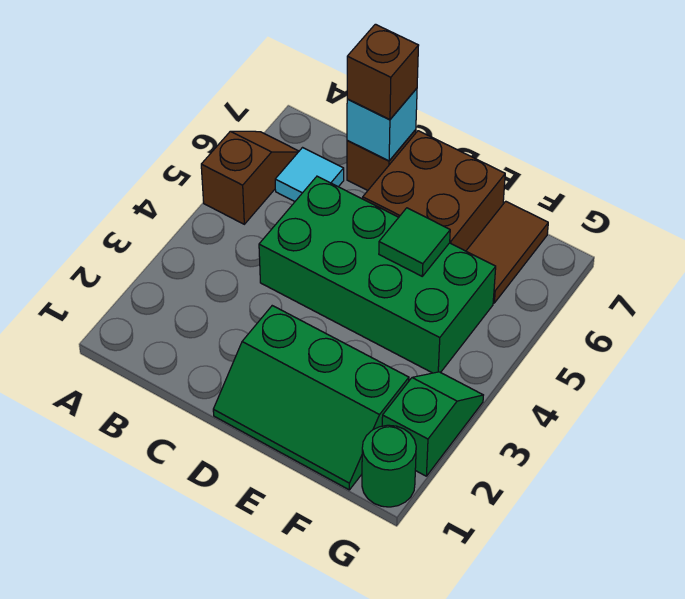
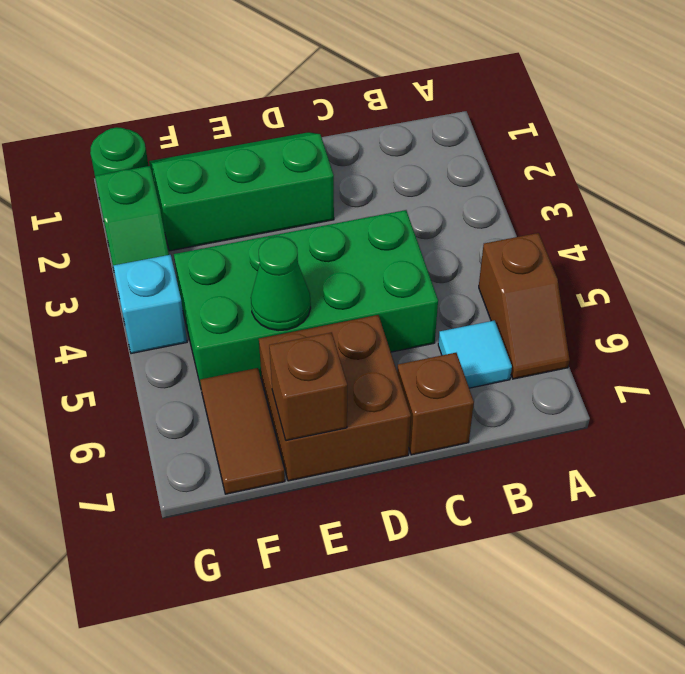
cyan 1x1 brick [347,88,417,161] -> cyan 1x1 brick moved to [113,255,187,354]
brown 1x1 brick [347,24,419,120] -> brown 1x1 brick moved to [269,332,347,441]
green 1x1 tile [379,208,450,276] -> green 1x1 cone [251,236,311,331]

